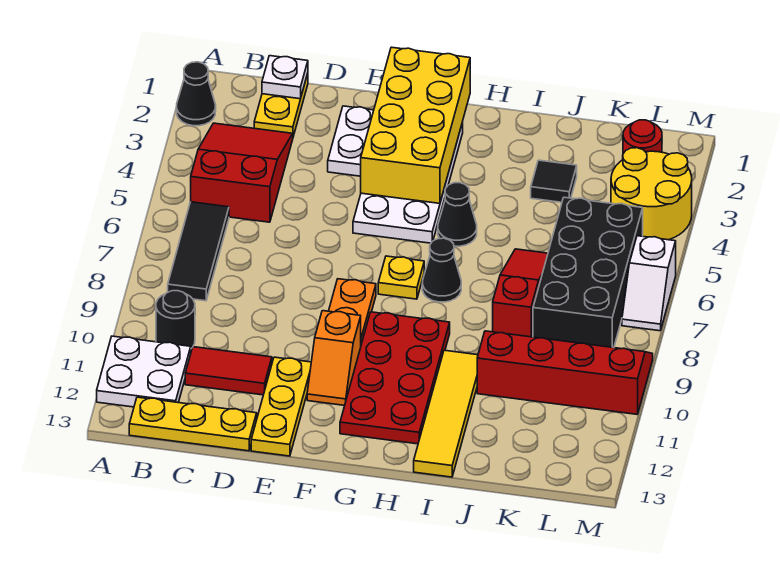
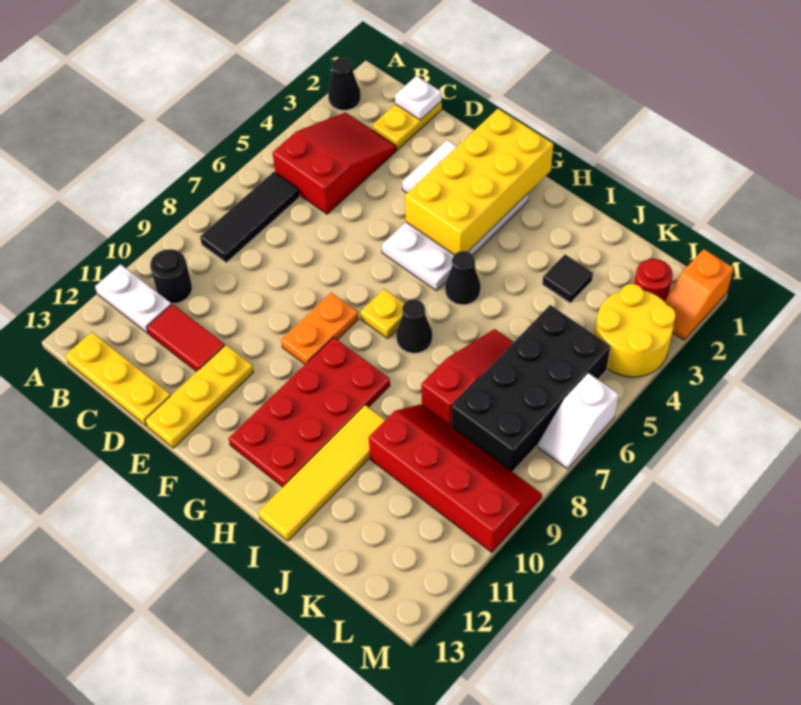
white 2x2 plate [97,336,191,407] -> white 1x2 plate [95,264,171,333]
orange 1x2 slope [307,311,361,405] -> orange 1x2 slope moved to [665,249,734,340]

